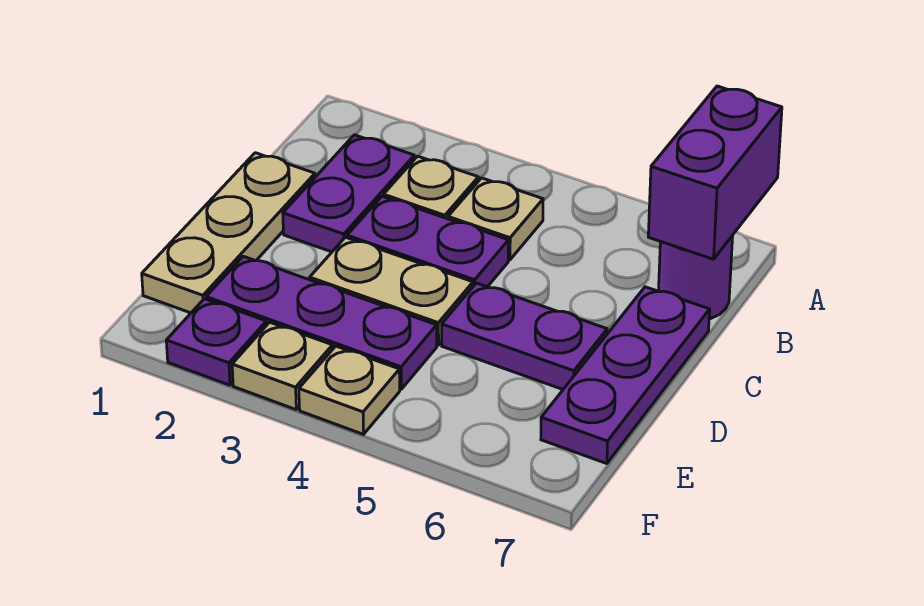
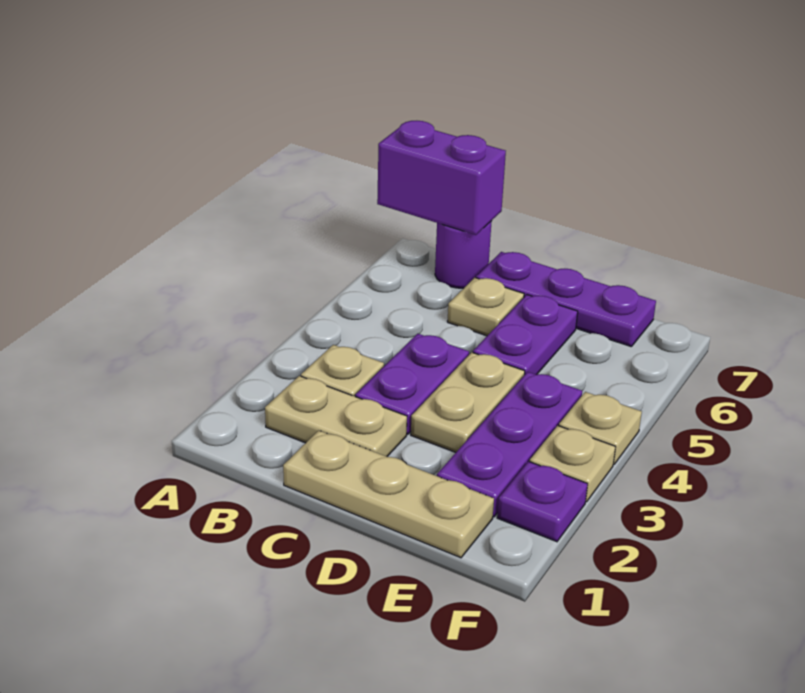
purple 1x2 plate [283,135,414,252] -> tan 1x2 plate [265,376,407,457]
tan 1x1 plate [448,178,543,260] -> tan 1x1 plate moved to [447,278,524,336]

